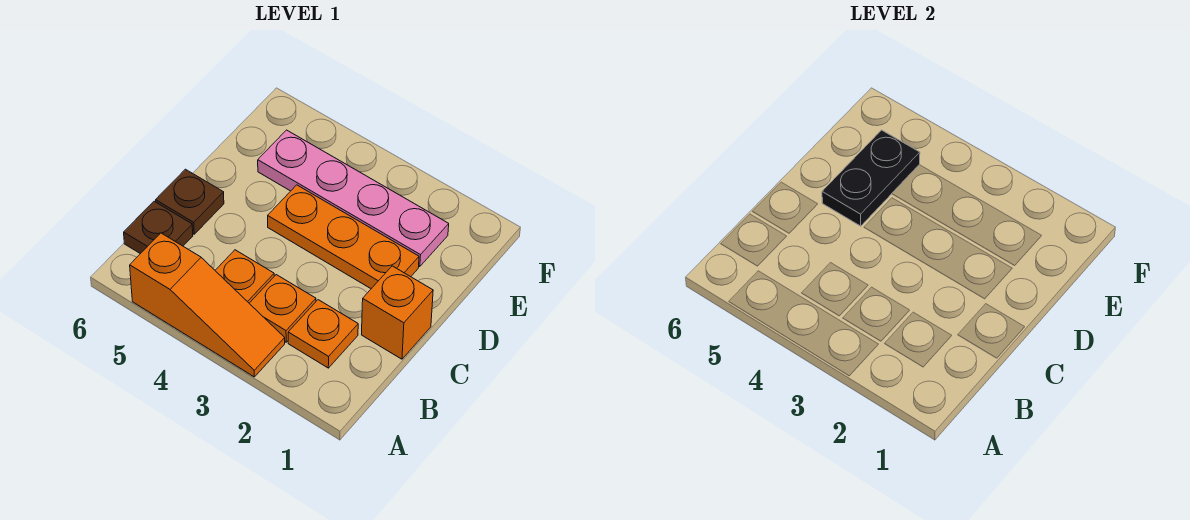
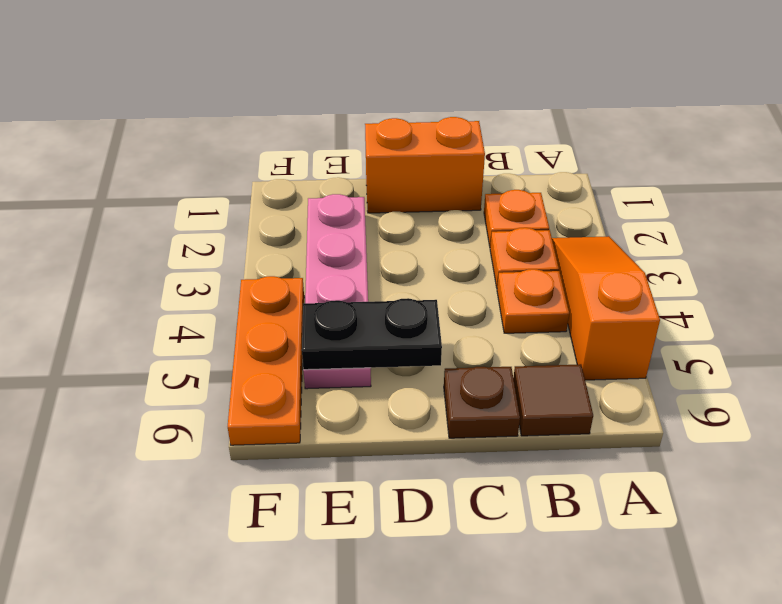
brown 1x1 plate [124,201,193,254] -> brown 1x1 tile [513,364,593,436]
orange 1x1 brick [362,266,433,359] -> orange 1x2 brick [365,117,485,213]
orange 1x3 plate [268,185,419,289] -> orange 1x3 plate moved to [228,276,304,445]

